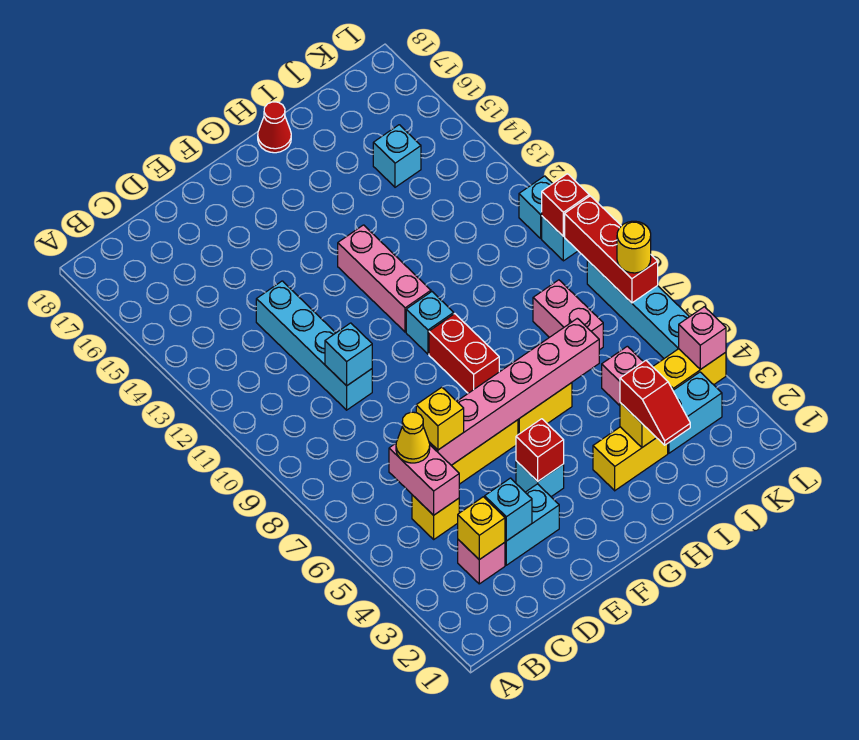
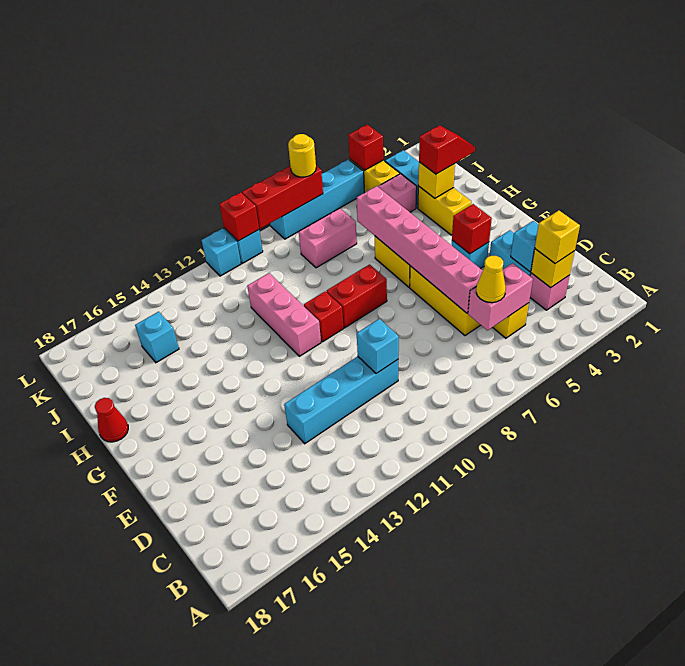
yellow 1x1 brick [416,387,464,450] -> yellow 1x1 brick moved to [535,210,580,263]
cyan 1x1 brick [406,292,454,354] -> red 1x1 brick [304,291,344,342]
pink 1x3 brick [338,225,431,332] -> pink 1x3 brick turned to [247,273,321,356]
pink 1x1 brick [679,307,726,370] -> red 1x1 brick [348,125,383,170]

